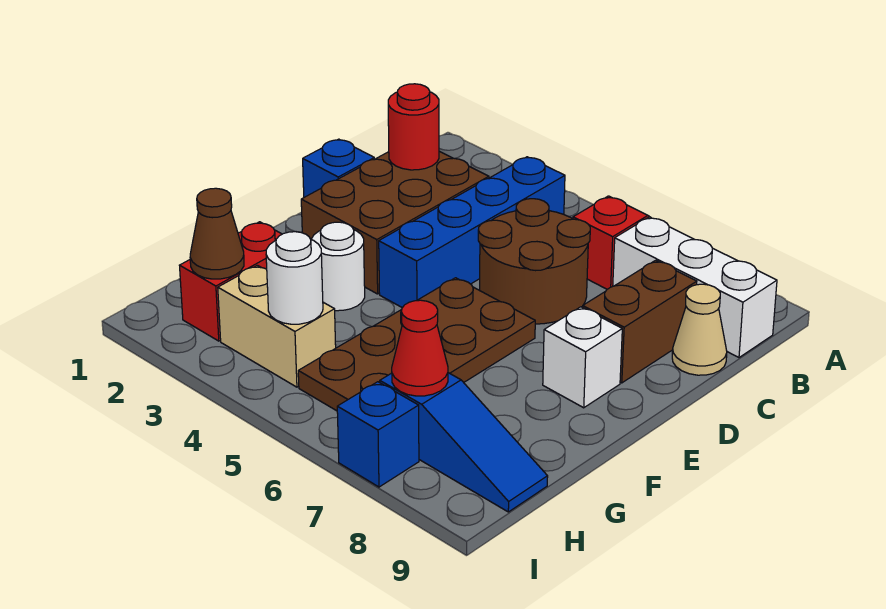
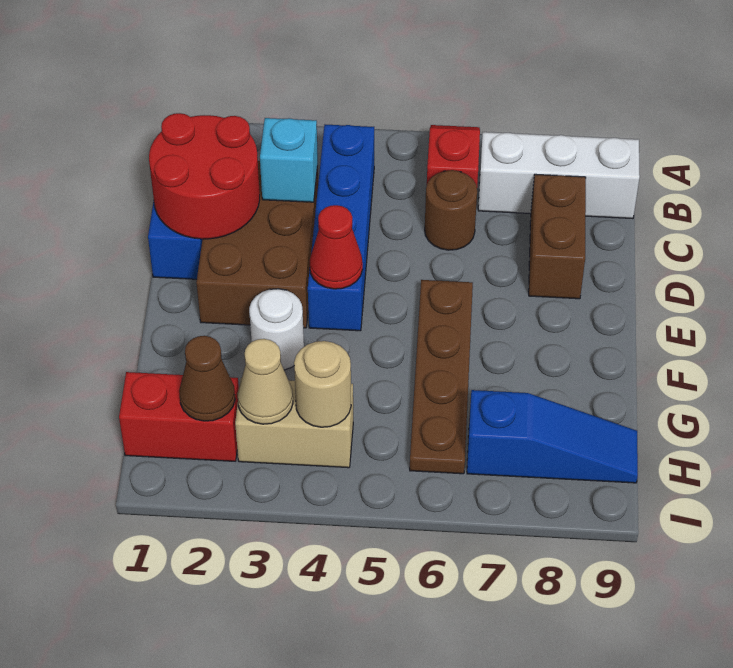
red 1x1 round brick [388,84,439,170] -> red 2x2 round brick [149,113,260,239]
none -> cyan 1x1 brick [260,118,318,202]
brown 2x2 round brick [478,199,590,324] -> brown 1x1 round brick [425,170,477,250]
tan 1x1 cone [672,284,727,375] -> tan 1x1 cone moved to [237,339,293,424]
brown 2x4 plate [298,278,535,411] -> brown 1x4 plate [410,280,473,474]
white 1x1 brick [543,307,622,408] -> none
red 1x2 brick [180,222,282,341] -> red 1x2 brick turned to [119,372,239,461]
white 1x1 round brick [266,232,323,324] -> tan 1x1 round brick [294,341,351,427]
red 1x1 cone [392,300,448,396] -> red 1x1 cone moved to [310,205,363,289]
blue 1x1 brick [337,382,419,487] -> none

